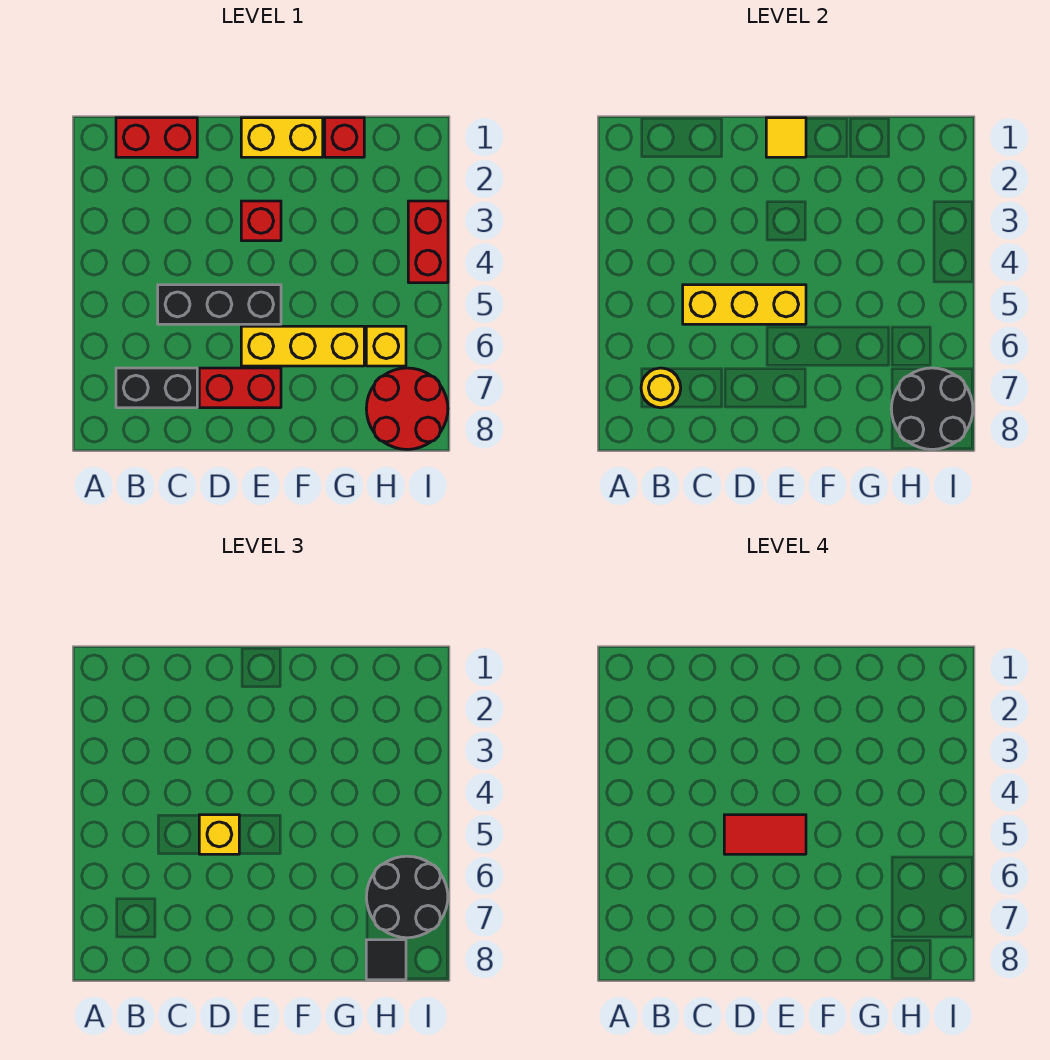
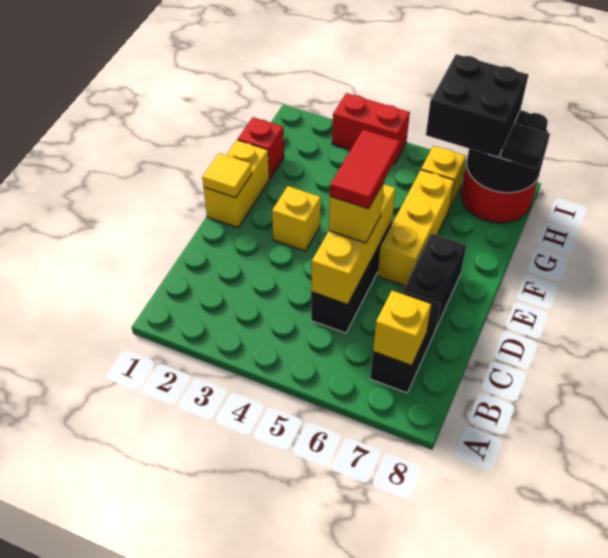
red 1x2 brick [116,118,197,157] -> none
yellow 1x1 round brick [641,368,681,408] -> yellow 1x1 brick [373,291,431,366]
red 1x2 brick [199,368,281,408] -> black 1x2 brick [403,233,466,330]
red 1x1 brick [241,201,281,241] -> yellow 1x1 brick [272,186,321,251]
black 2x2 round brick [366,856,448,938] -> black 2x2 brick [426,54,528,157]

